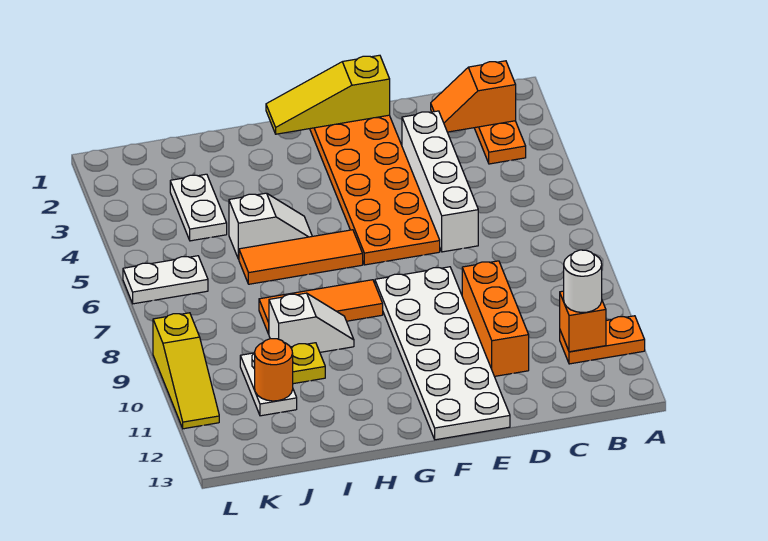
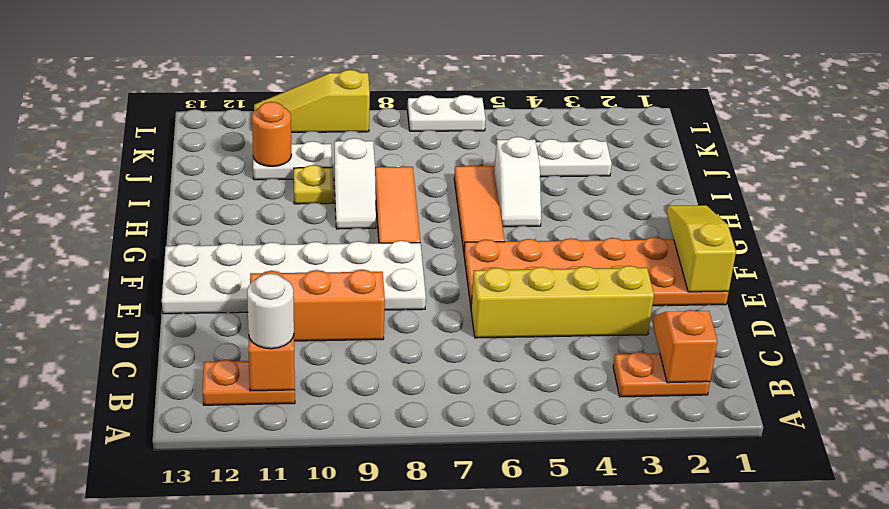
orange 1x2 plate [560,316,645,364] -> orange 1x2 plate turned to [203,360,295,405]
white 1x4 brick [402,111,478,252] -> yellow 1x4 brick [471,266,654,338]
white 1x2 plate [123,256,208,304] -> white 1x2 plate turned to [407,95,486,131]

